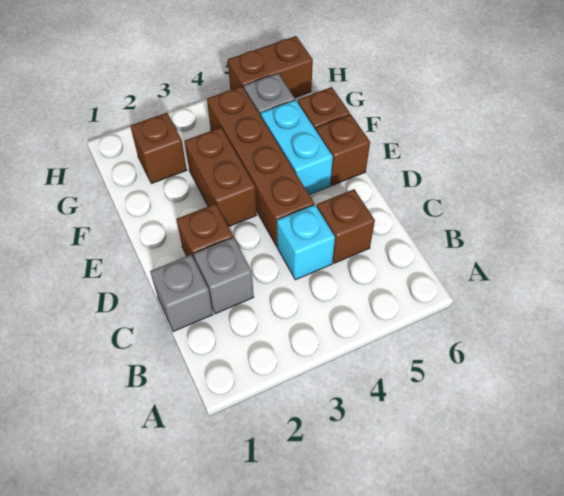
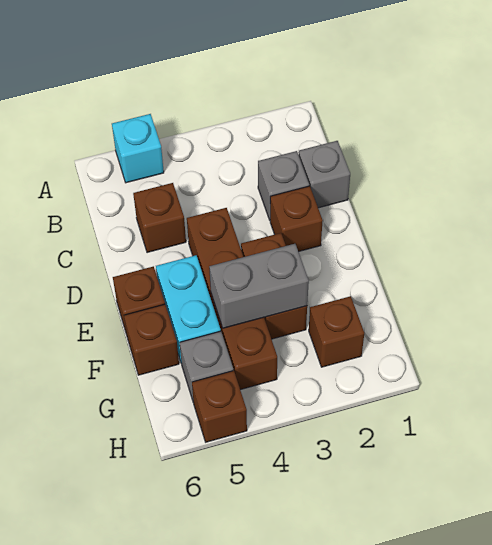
cyan 1x1 brick [277,205,335,280] -> cyan 1x1 brick moved to [112,114,164,183]
none -> grey 1x2 brick [209,244,309,328]
brown 1x2 brick [228,36,313,98] -> brown 1x1 brick [192,371,247,442]

